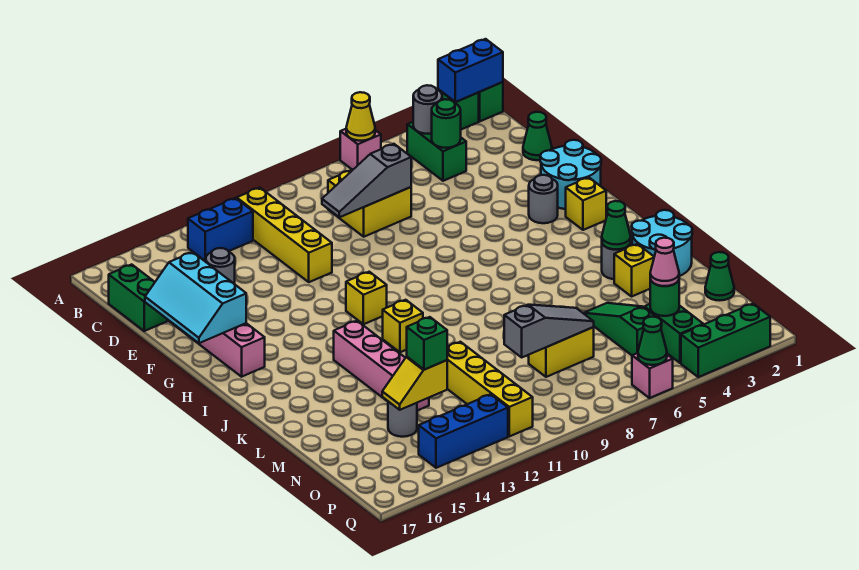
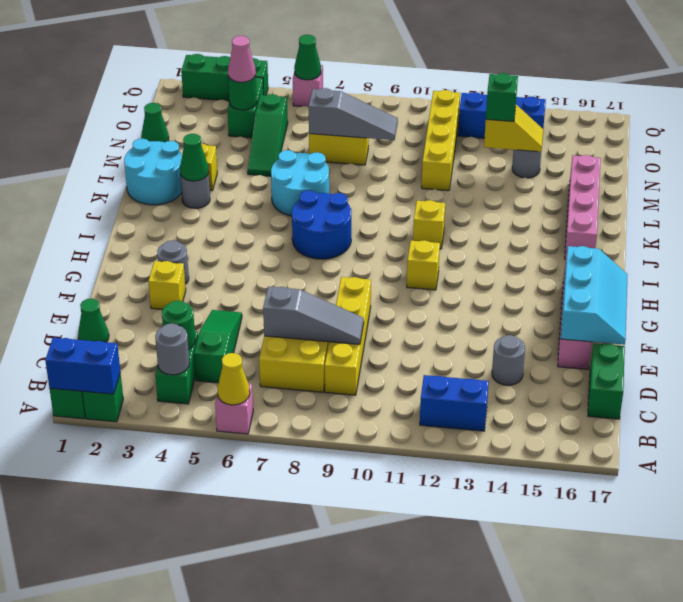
yellow 1x4 brick [237,188,332,282] -> yellow 1x4 brick moved to [325,277,371,395]
none -> green 1x3 slope [194,310,242,383]
cyan 2x2 round brick [540,140,601,209] -> cyan 2x2 round brick moved to [271,150,329,216]
yellow 1x1 brick [566,177,606,230] -> yellow 1x1 brick moved to [148,261,186,309]
none -> blue 2x2 round brick [292,190,351,259]
pink 1x4 brick [334,321,429,411] -> pink 1x4 brick moved to [565,155,601,259]
grey 1x3 slope [504,305,594,357] -> grey 1x3 slope turned to [309,88,398,140]

